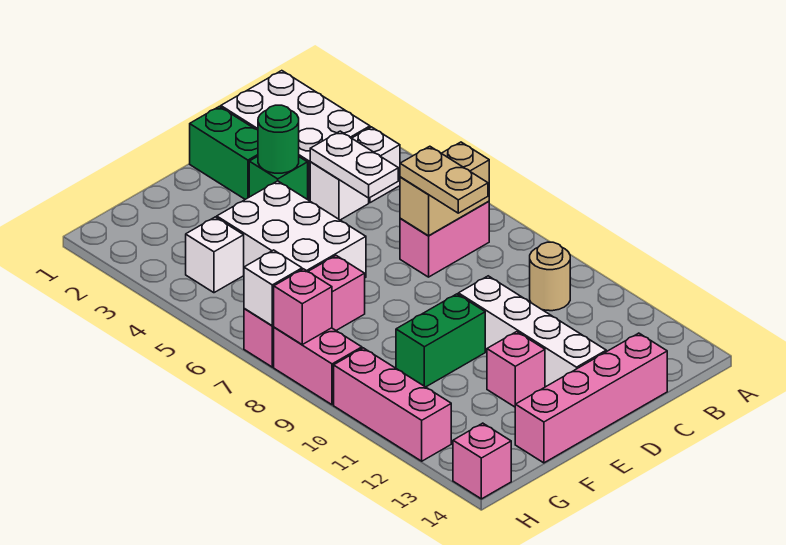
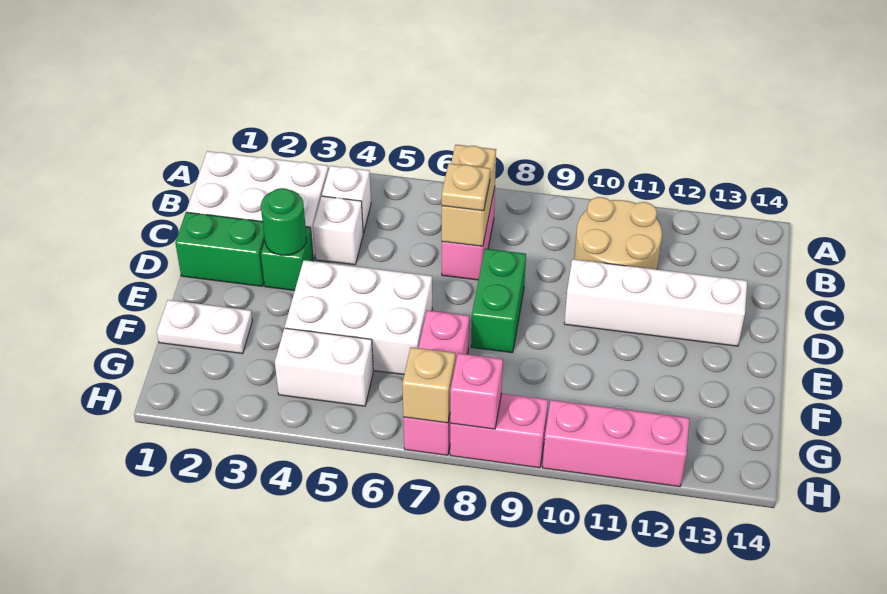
tan 1x1 round brick [530,242,570,311] -> tan 2x2 round brick [574,197,662,270]
white 1x2 plate [310,131,398,198] -> white 1x2 plate moved to [157,300,252,354]
tan 1x2 plate [400,146,488,213] -> tan 1x1 plate [442,163,490,211]
pink 1x4 brick [515,333,667,463] -> none
green 1x2 brick [396,294,485,387] -> green 1x2 brick moved to [471,249,526,353]
pink 1x1 brick [487,332,545,407] -> none
white 1x1 brick [186,217,244,293] -> white 1x2 brick [275,328,373,406]
white 1x1 brick [244,250,302,326] -> tan 1x1 brick [402,347,455,423]
pink 1x1 brick [453,423,511,499] -> none

